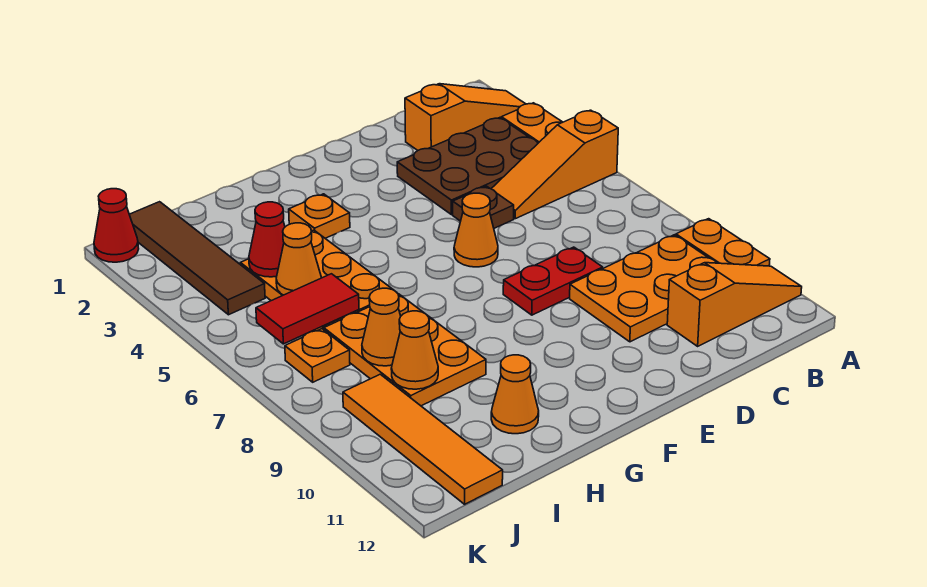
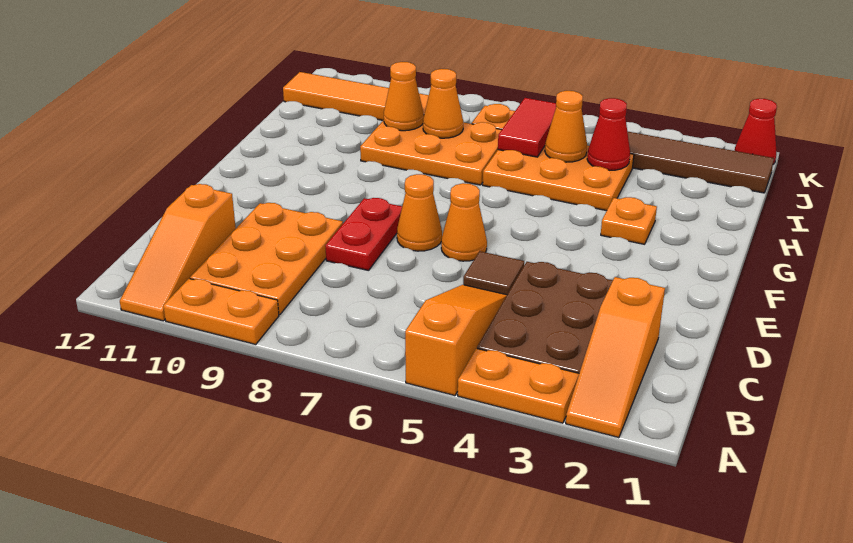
brown 1x1 plate [453,186,514,228] -> brown 1x1 tile [463,251,524,295]
orange 1x1 cone [491,355,539,434] -> orange 1x1 cone moved to [397,174,442,251]

